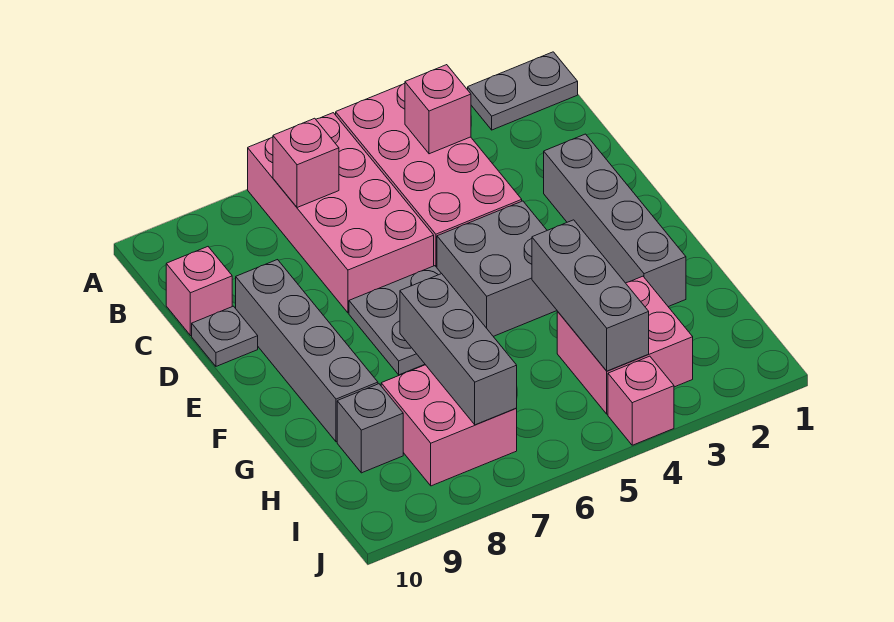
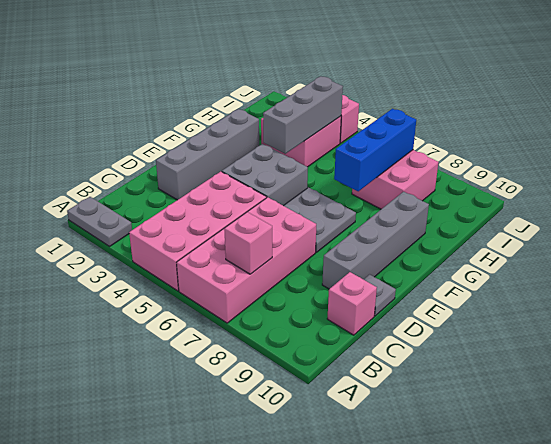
pink 1x1 brick [405,65,471,154] -> none
grey 1x3 brick [400,274,517,425] -> blue 1x3 brick [334,109,416,191]
grey 1x1 brick [337,384,403,473] -> none

